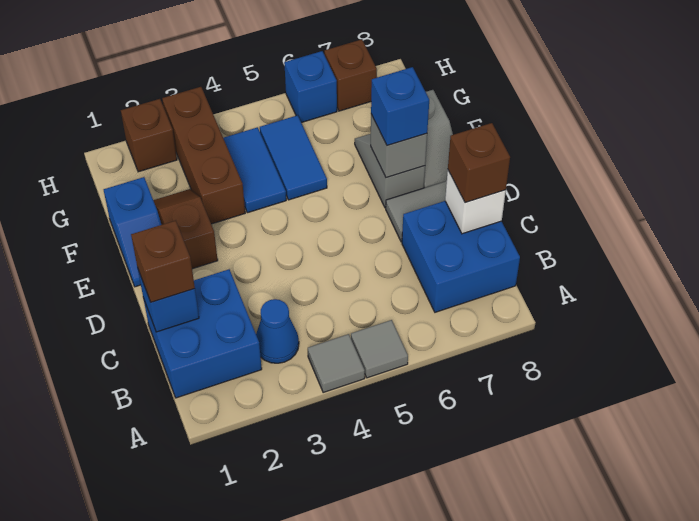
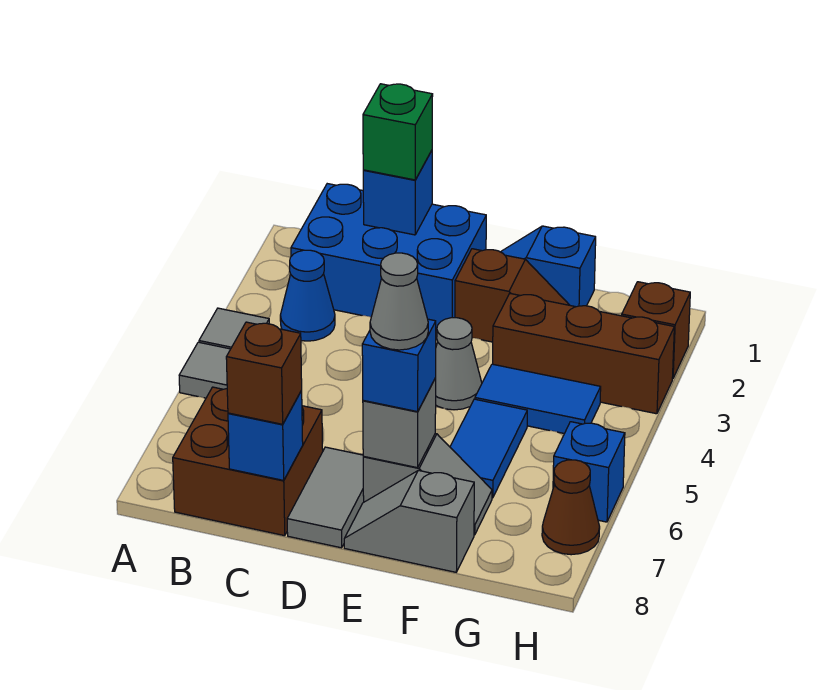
blue 2x2 brick [143,269,262,398] -> blue 2x3 brick [291,184,486,331]
blue 2x2 brick [402,201,520,312] -> brown 2x2 brick [173,387,323,536]
brown 1x1 brick [131,221,195,302] -> green 1x1 brick [363,84,433,180]
white 1x1 brick [445,171,506,234] -> blue 1x1 brick [228,391,303,480]
none -> grey 1x1 cone [435,318,482,410]
none -> grey 1x1 cone [370,253,428,350]
blue 1x2 tile [260,115,327,200] -> blue 1x2 tile turned to [450,399,527,498]
brown 1x1 brick [324,39,377,111] -> brown 1x1 cone [542,460,600,555]

